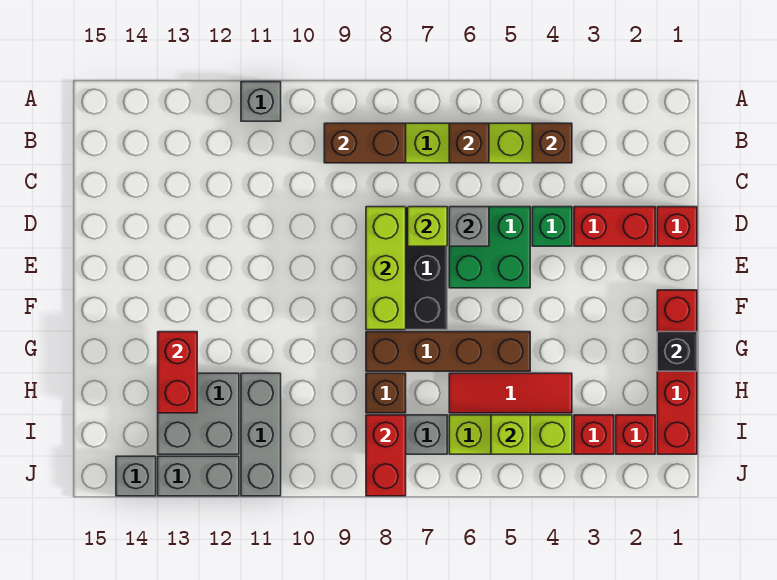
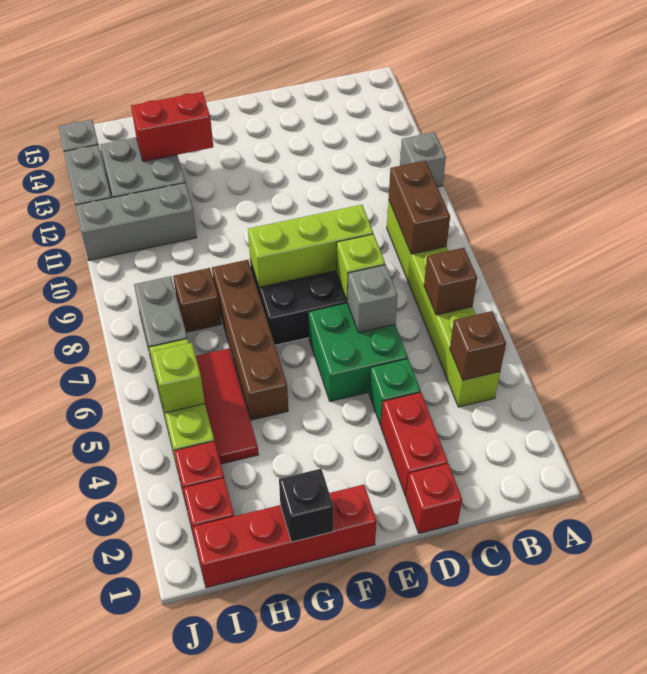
red 1x2 brick [366,415,406,496] -> none

